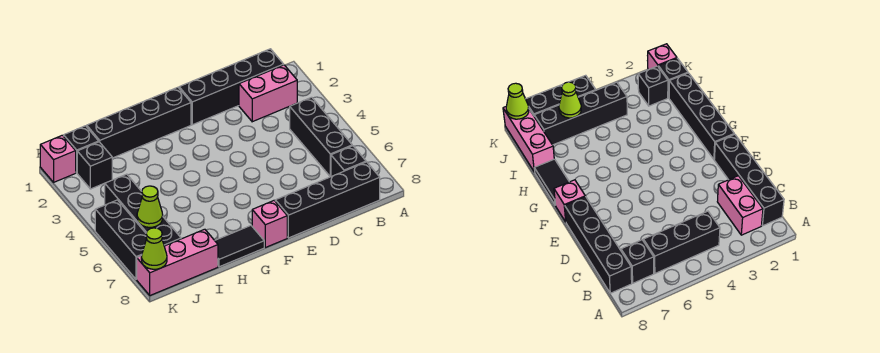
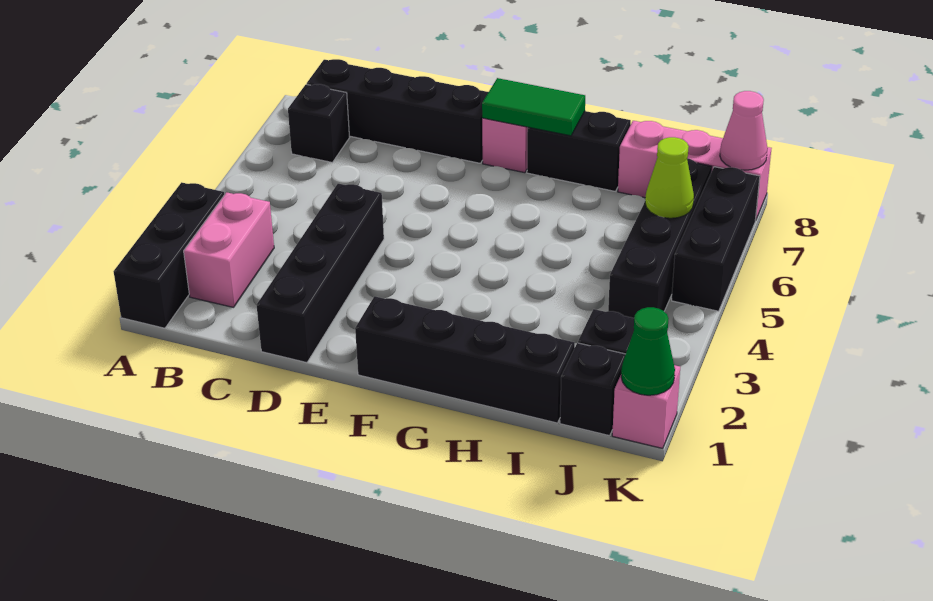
black 1x4 brick [179,49,284,125] -> black 1x4 brick turned to [257,184,384,363]
pink 1x2 brick [239,65,297,122] -> pink 1x2 brick turned to [184,192,274,307]
black 1x3 brick [290,97,352,177] -> black 1x3 brick moved to [113,182,225,328]
none -> green 1x2 tile [482,78,585,136]
black 1x2 tile [215,226,264,267] -> black 1x2 brick [527,111,631,191]
none -> green 1x1 cone [621,307,675,395]
lime 1x1 cone [141,228,167,269] -> pink 1x1 cone [720,91,768,170]

